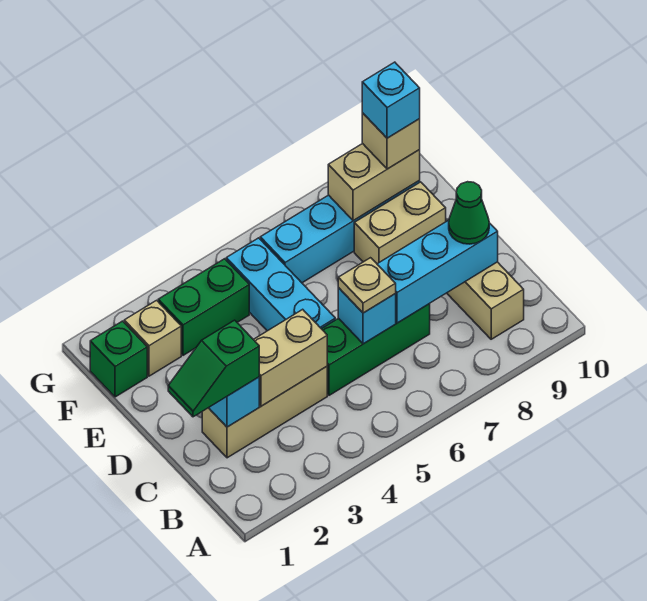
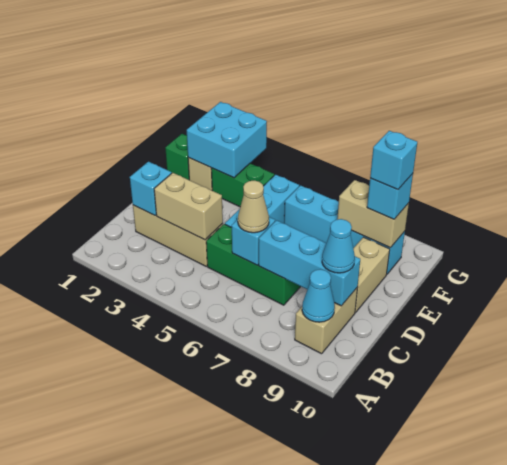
none -> cyan 1x1 cone [302,269,335,322]
green 1x2 slope [168,320,259,417] -> none
tan 1x1 plate [338,258,396,313] -> tan 1x1 cone [238,181,269,233]
green 1x1 cone [449,182,489,244] -> cyan 1x1 cone [322,219,355,273]
tan 1x2 brick [354,182,446,264] -> tan 1x2 brick turned to [353,237,390,312]
none -> cyan 2x2 brick [187,102,267,178]
tan 1x1 brick [362,113,420,169] -> cyan 1x1 brick [367,174,413,219]

